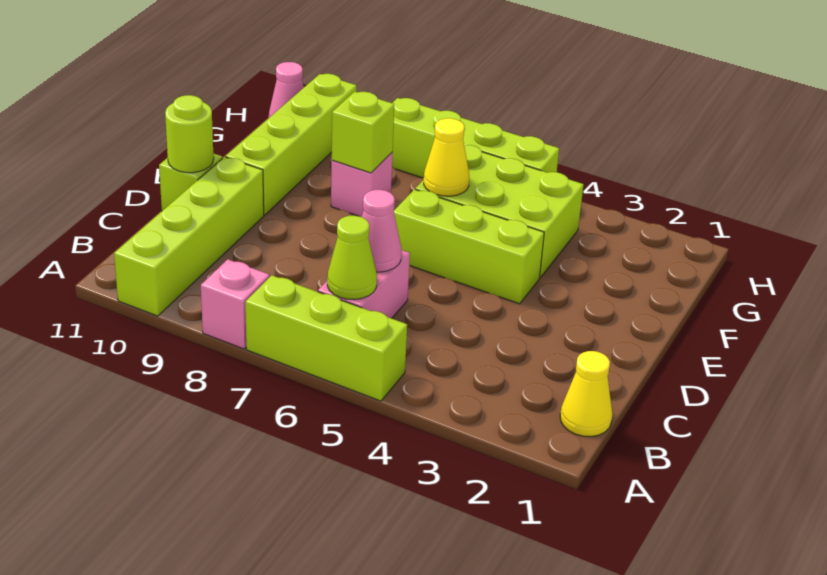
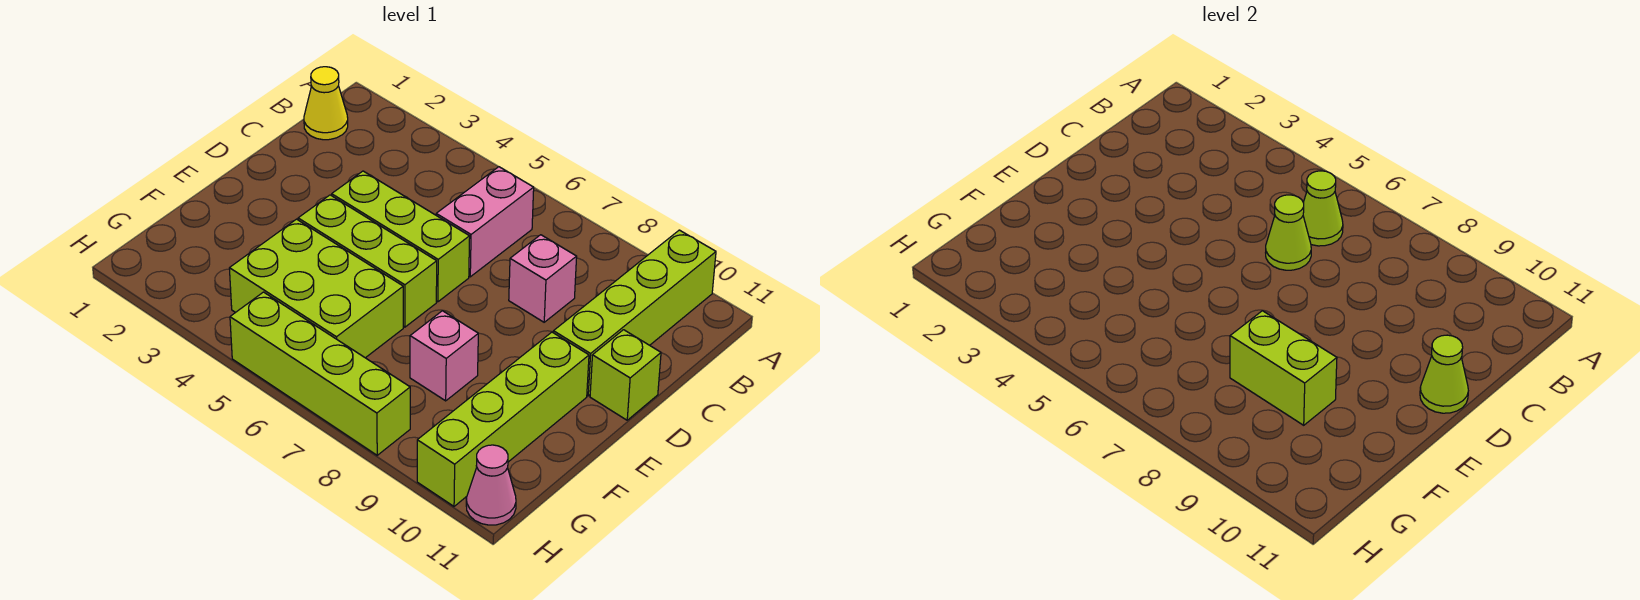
lime 1x3 brick [245,275,407,401] -> lime 1x3 brick moved to [332,171,470,302]
pink 1x1 brick [201,259,270,349] -> pink 1x1 brick moved to [509,235,577,322]
pink 1x1 cone [362,190,401,272] -> lime 1x1 cone [1266,195,1311,270]
lime 1x1 round brick [165,95,214,173] -> lime 1x1 cone [1420,335,1468,413]
yellow 1x1 cone [424,118,469,196] -> none
lime 1x1 brick [332,92,394,173] -> lime 1x2 brick [1230,311,1337,425]

